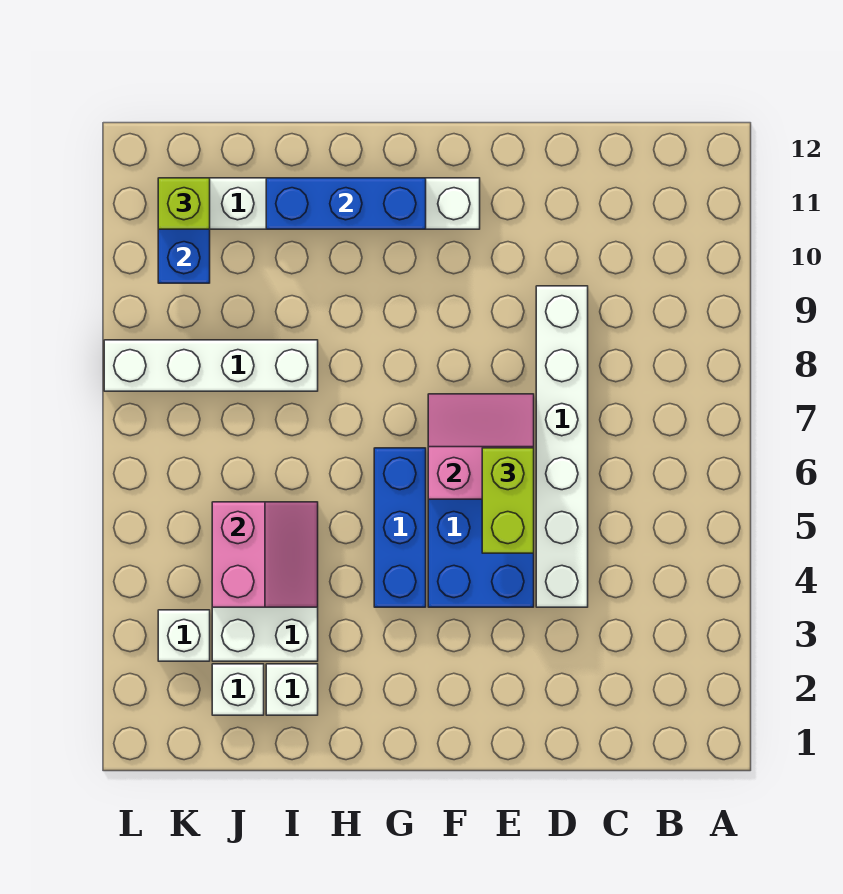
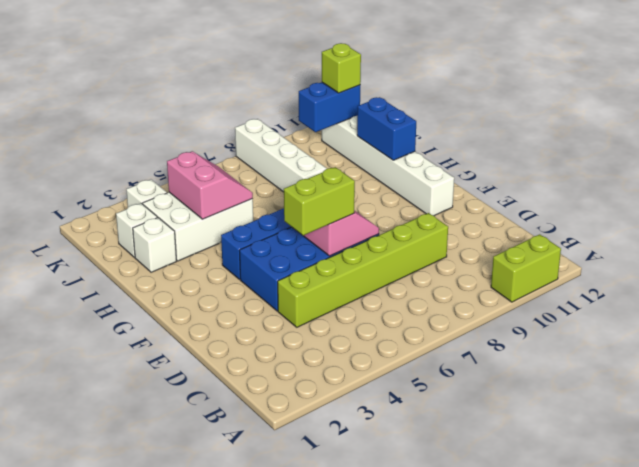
none -> lime 1x2 brick [491,234,561,302]
white 1x6 brick [536,286,588,607] -> lime 1x6 brick [278,213,448,327]
blue 1x3 brick [266,178,426,229] -> blue 1x2 brick [357,97,416,160]
pink 2x2 slope [212,502,318,607] -> pink 2x2 slope turned to [167,151,253,219]

